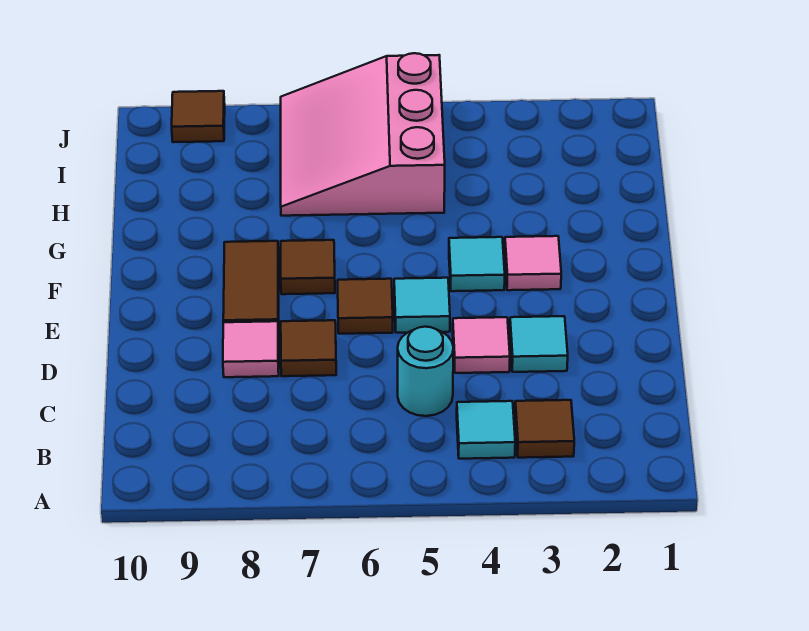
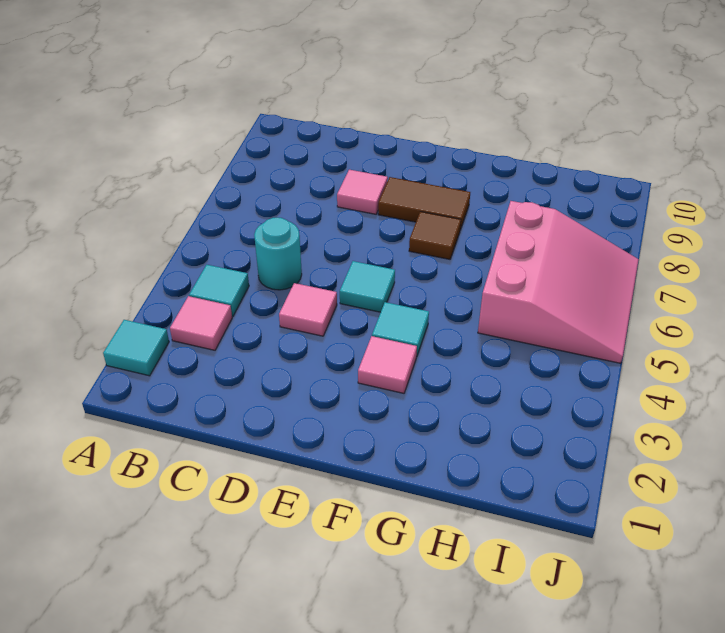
brown 1x1 tile [515,400,574,458] -> pink 1x1 tile [170,296,232,350]
cyan 1x1 tile [510,316,568,372] -> cyan 1x1 tile moved to [103,320,169,376]
brown 1x1 tile [281,320,336,376] -> none
brown 1x1 tile [338,279,393,334] -> none
pink 3x3 slope [281,53,445,216] -> pink 3x3 slope turned to [478,201,639,363]
brown 1x1 tile [172,91,225,142] -> none

